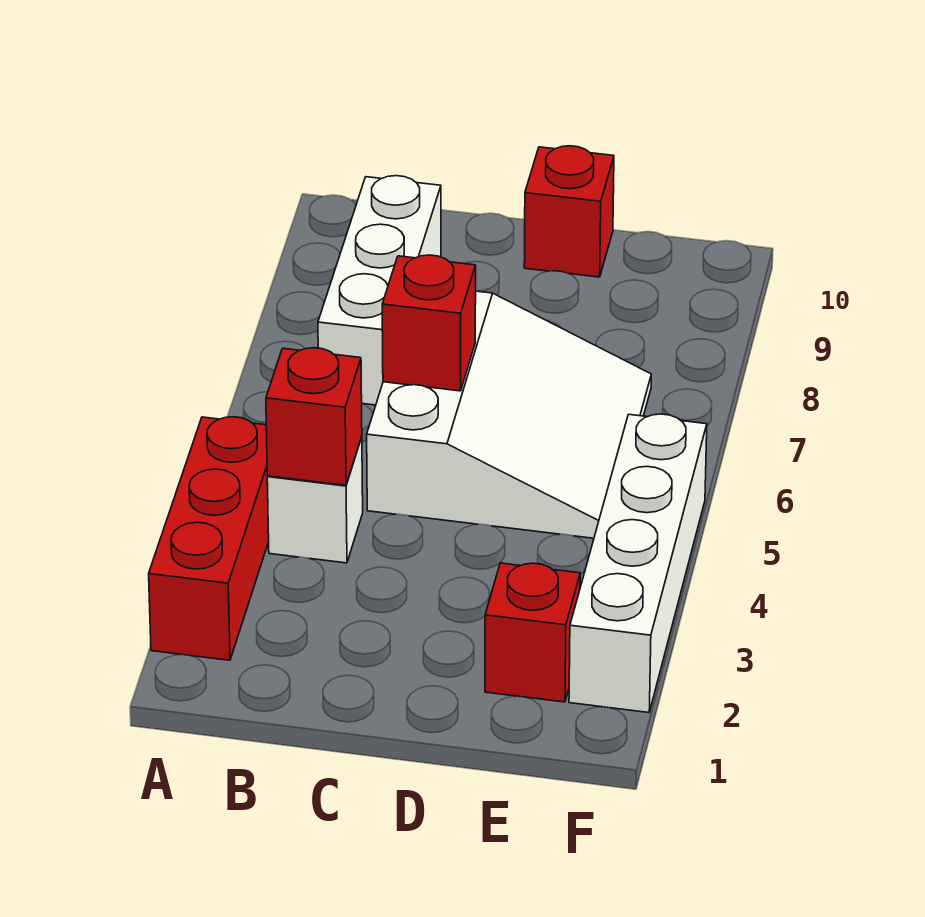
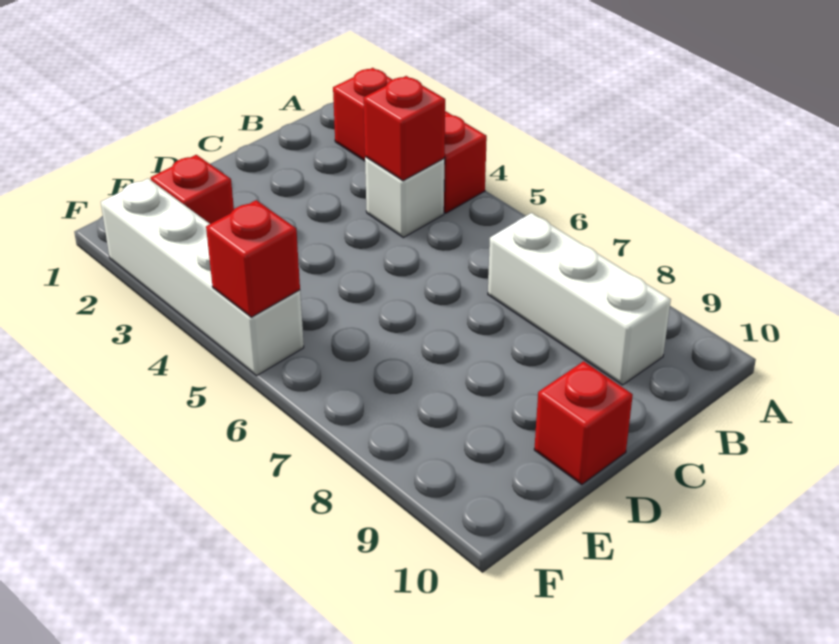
white 3x3 slope [367,291,651,538] -> none
red 1x1 brick [382,255,476,391] -> red 1x1 brick moved to [206,200,300,317]

